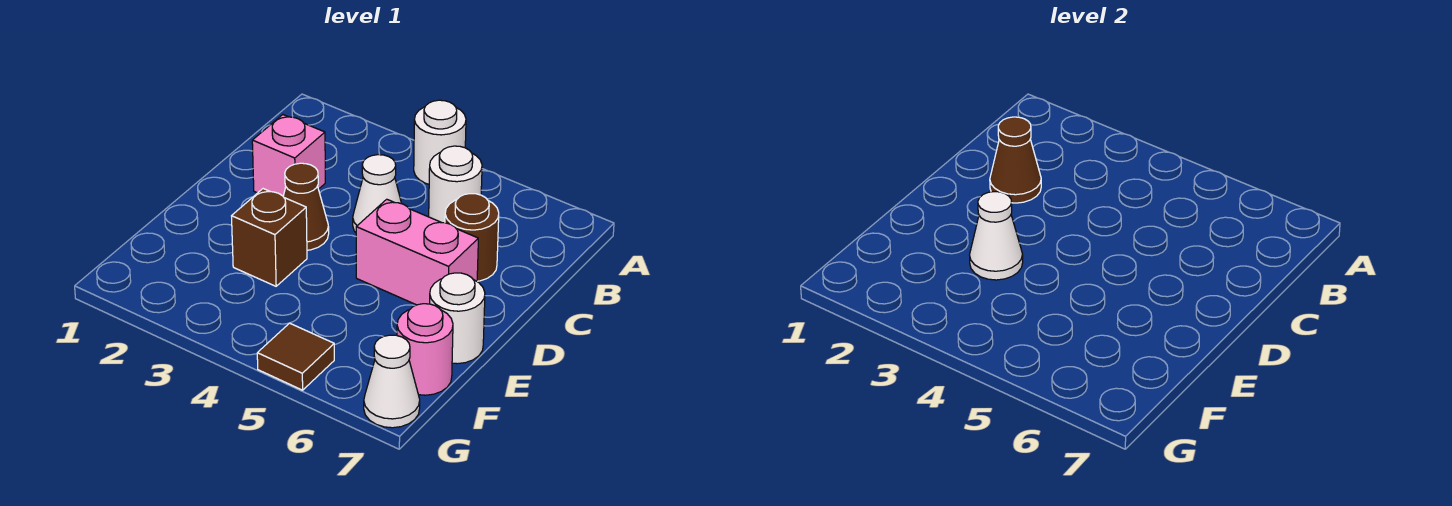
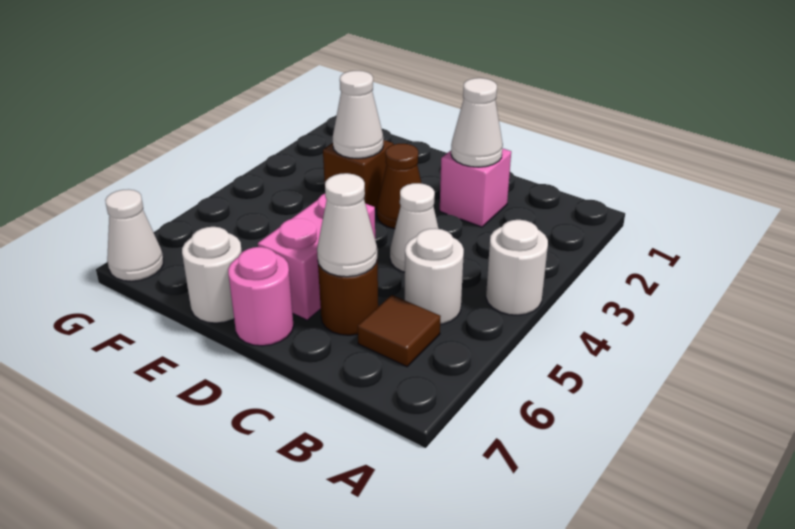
brown 1x1 cone [990,117,1041,203] -> white 1x1 cone [451,78,503,167]
none -> white 1x1 cone [317,173,377,277]
pink 1x1 round brick [397,304,453,395] -> pink 1x1 round brick moved to [228,247,294,346]
brown 1x1 tile [257,323,334,390] -> brown 1x1 tile moved to [358,295,441,367]

